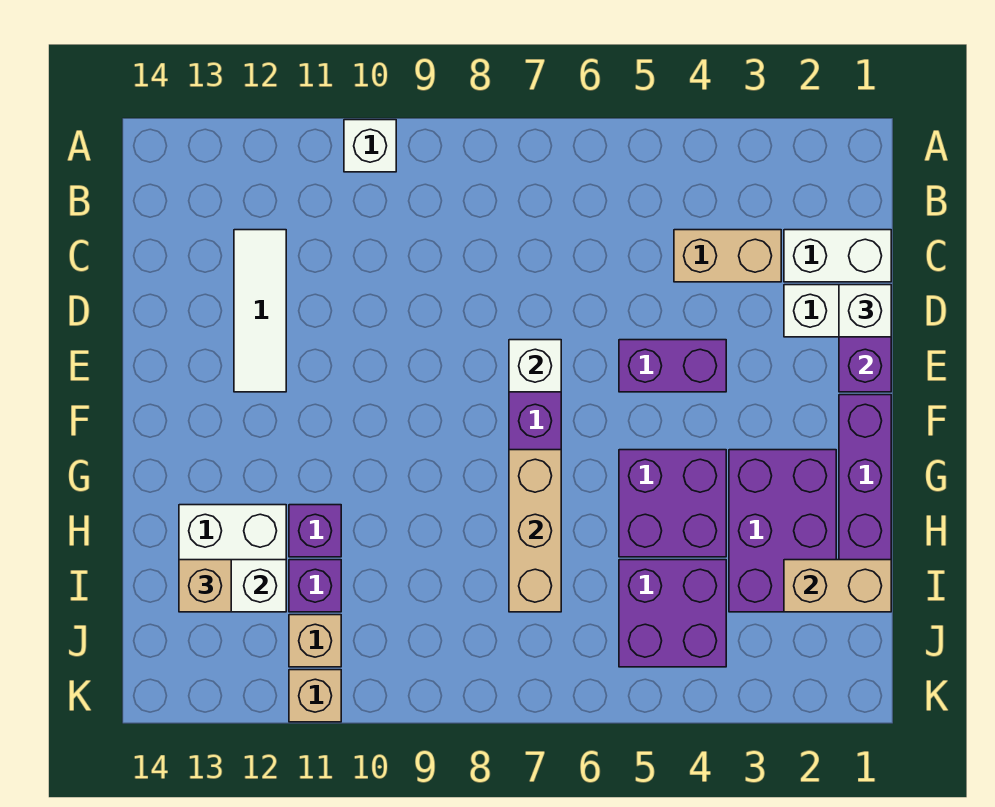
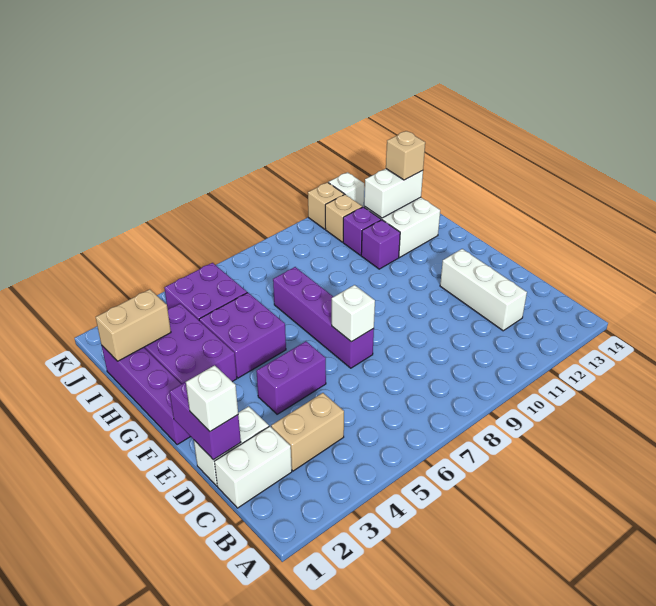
white 1x1 brick [344,120,396,172] -> white 1x1 brick moved to [328,172,364,207]
white 1x3 tile [234,230,286,392] -> white 1x3 brick [440,249,527,331]
tan 1x3 brick [509,450,561,612] -> none

